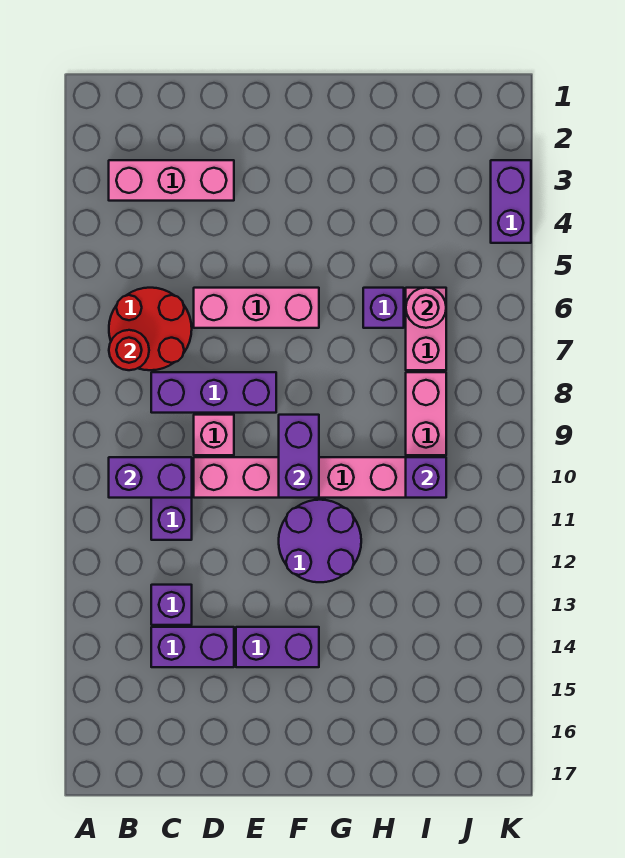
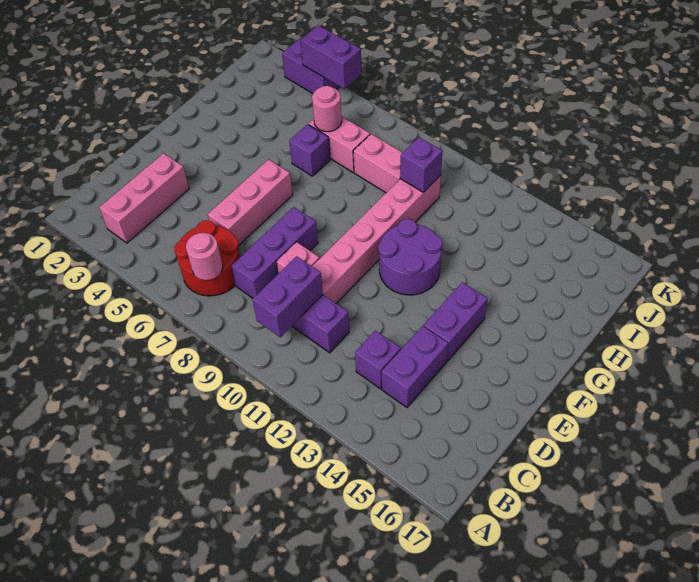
red 1x1 round brick [109,330,149,370] -> pink 1x1 round brick [186,233,223,280]
purple 1x2 brick [279,415,319,498] -> purple 1x2 brick moved to [300,25,362,89]

